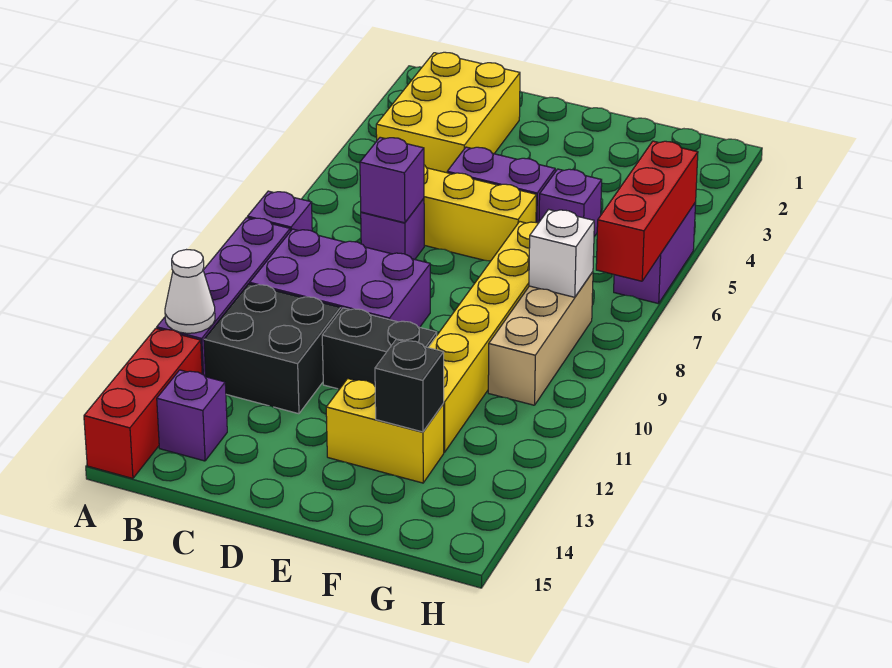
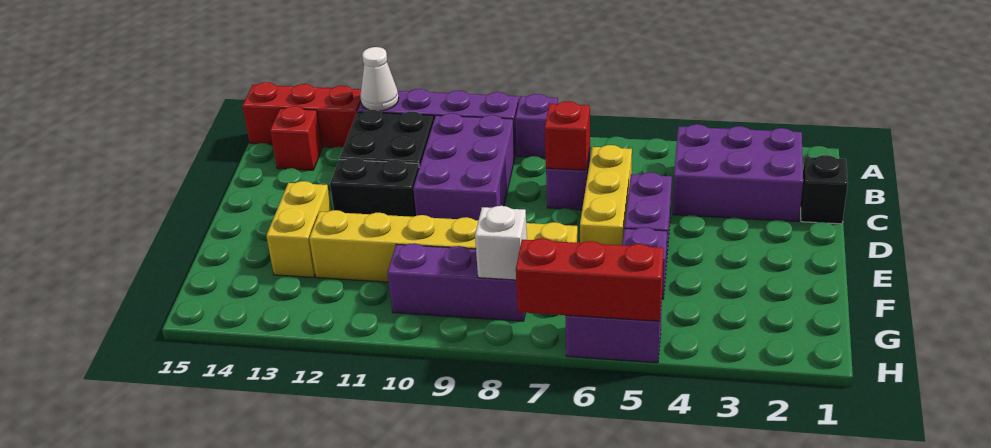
yellow 2x3 brick [376,52,520,173] -> purple 2x3 brick [673,124,803,222]
purple 1x1 brick [157,370,227,461] -> red 1x1 brick [270,106,322,170]
purple 1x1 brick [360,137,424,223] -> red 1x1 brick [545,101,590,170]
black 1x2 brick [322,308,437,389] -> black 1x2 brick turned to [330,158,419,217]
black 1x1 brick [375,340,444,432] -> black 1x1 brick moved to [801,155,848,224]
tan 1x3 brick [488,272,593,405] -> purple 1x3 brick [387,243,525,321]

